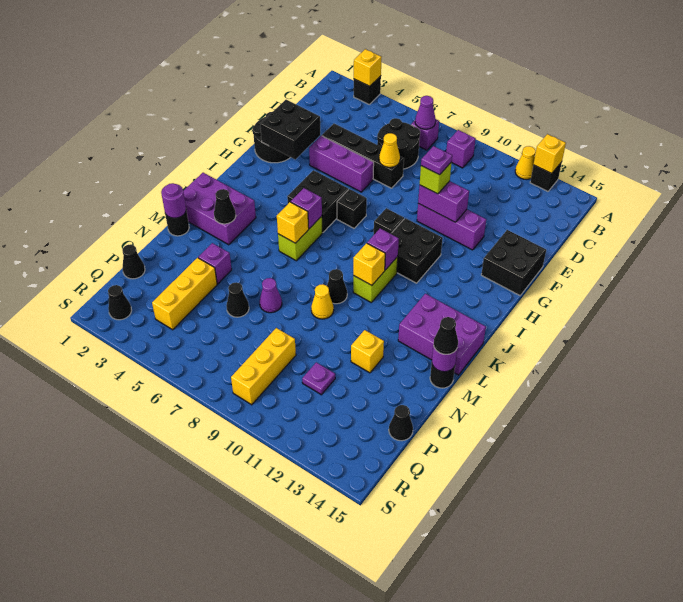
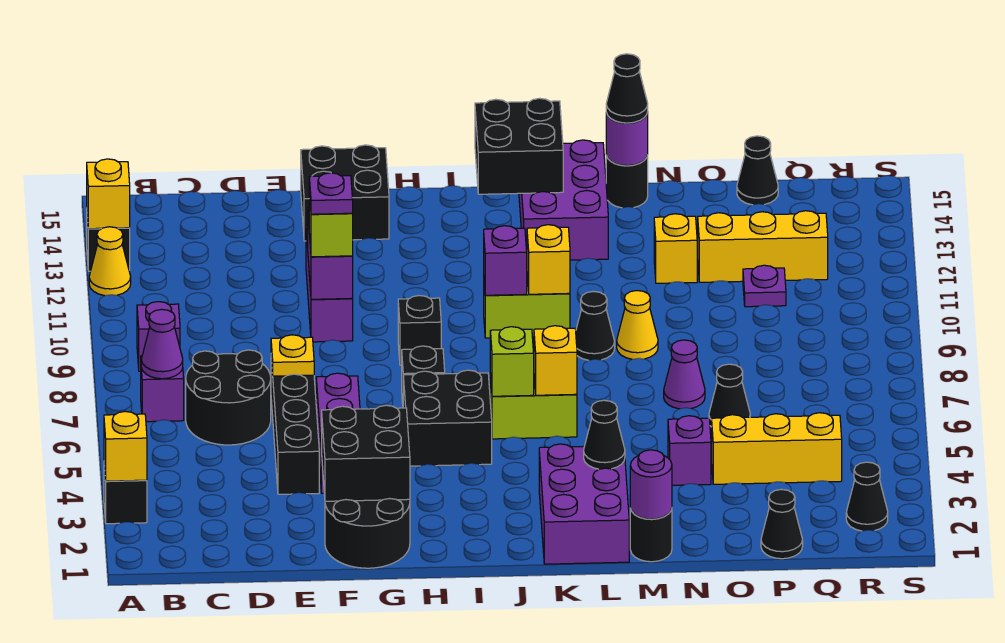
yellow 1x1 cone [379,133,400,167] -> yellow 1x1 plate [271,335,314,376]
black 2x2 brick [391,218,443,283] -> black 2x2 brick moved to [475,98,563,194]
purple 1x1 brick [291,188,322,229] -> lime 1x1 brick [490,327,534,396]
yellow 1x3 brick [231,328,296,405] -> yellow 1x3 brick moved to [698,211,828,282]

